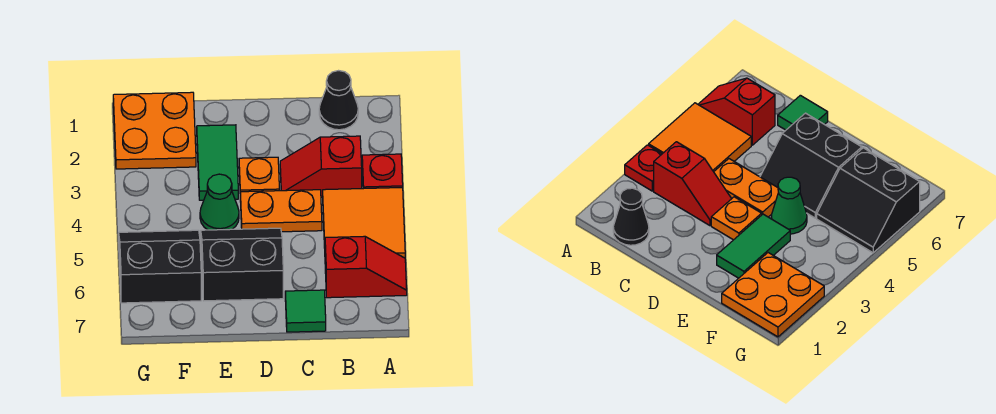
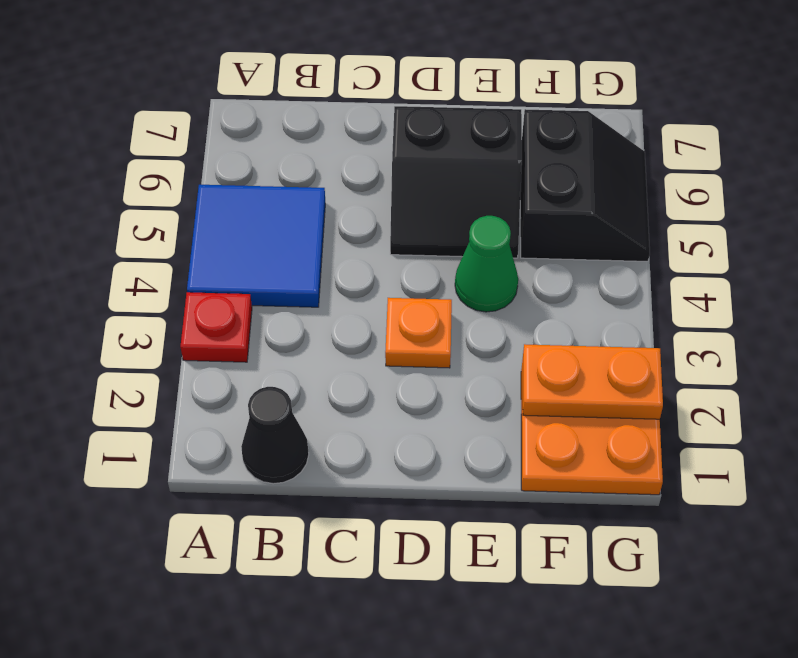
orange 2x2 tile [323,187,405,258] -> blue 2x2 tile [187,185,325,307]
red 1x2 slope [325,236,407,298] -> none
red 1x2 slope [280,136,362,197] -> none
orange 1x2 plate [240,190,322,232] -> orange 1x2 plate moved to [523,344,663,419]
green 1x1 tile [285,290,326,332] -> none
green 1x2 tile [197,125,238,200] -> none
black 2x2 slope [119,230,201,303] -> black 2x2 slope turned to [520,109,650,261]

